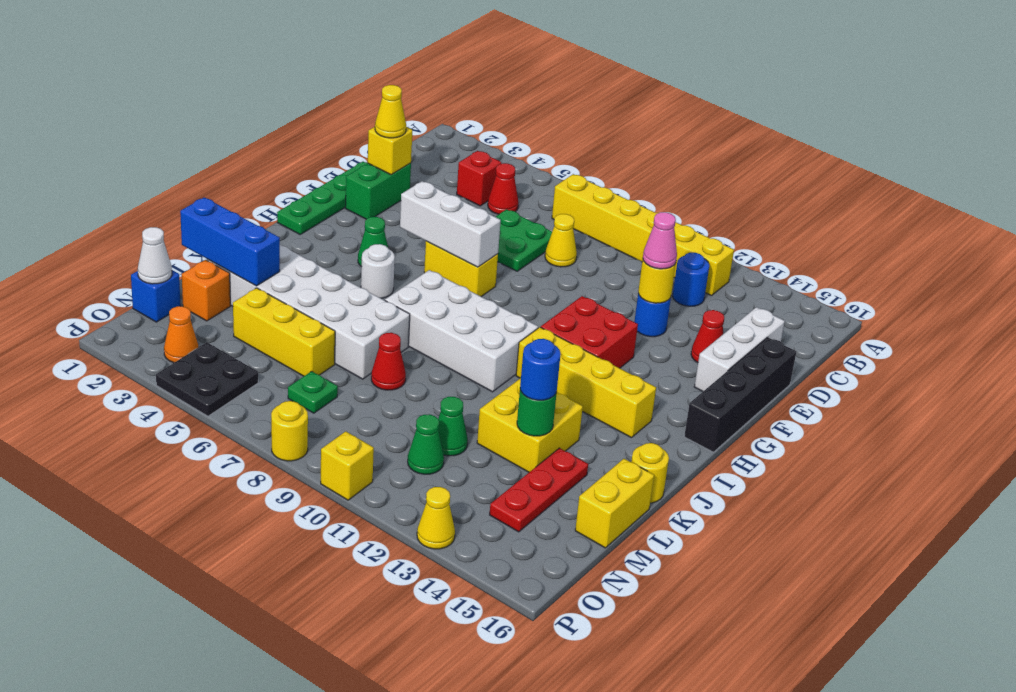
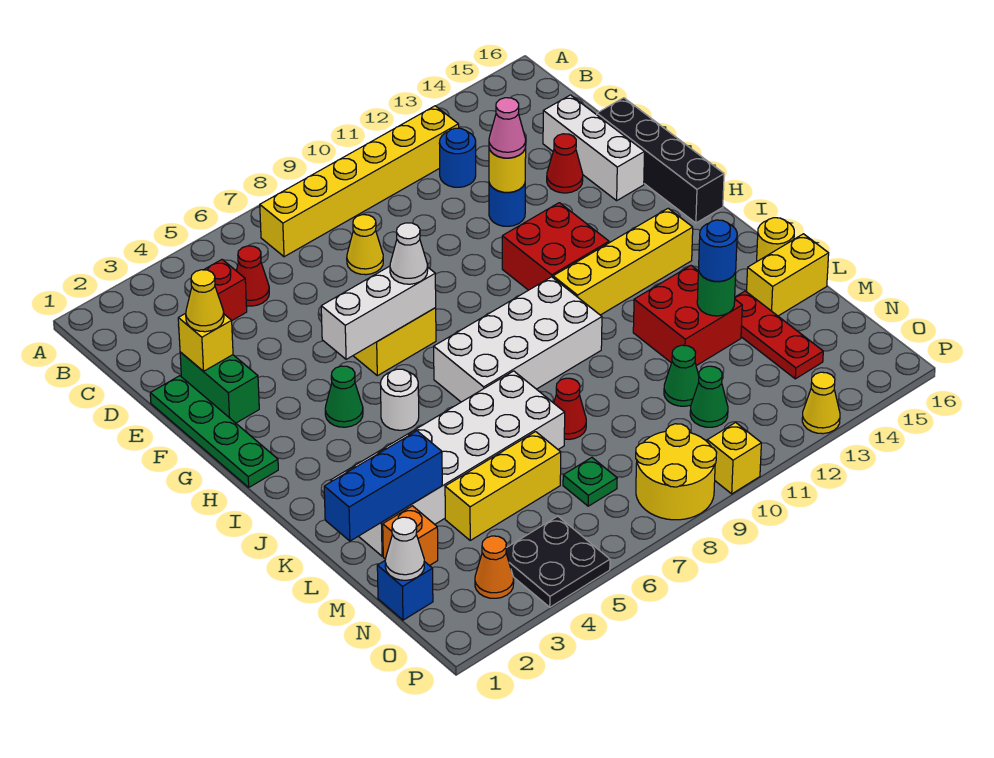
green 2x2 plate [496,209,552,271] -> none
none -> white 1x1 cone [390,223,428,284]
yellow 2x2 brick [477,378,583,472] -> red 2x2 brick [633,266,742,366]
yellow 1x2 brick [575,459,654,548] -> yellow 1x2 brick turned to [747,234,829,316]
yellow 1x1 round brick [271,401,308,461] -> yellow 2x2 round brick [636,424,717,520]

